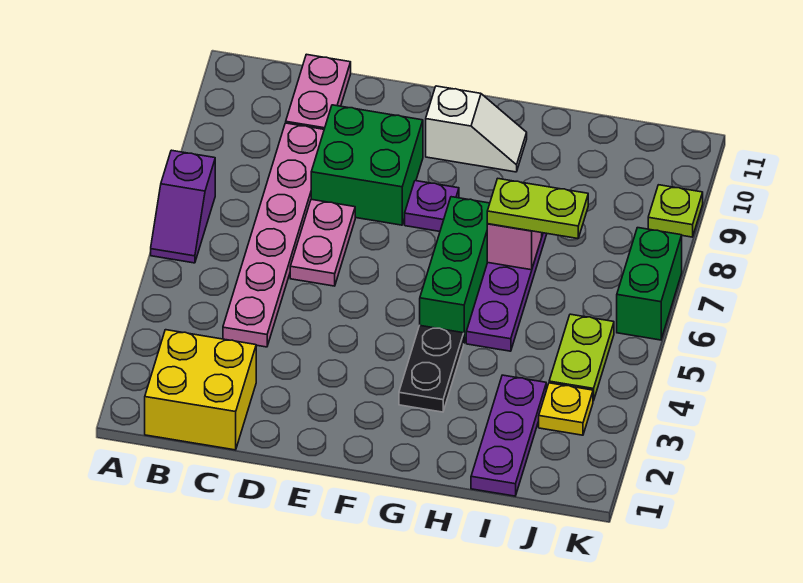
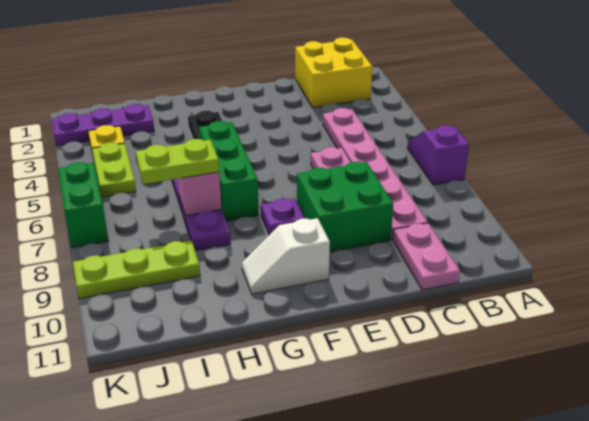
purple 1x3 plate [471,375,546,496] -> purple 1x3 plate turned to [52,104,154,146]
lime 1x1 plate [648,185,703,237] -> lime 1x3 plate [73,241,200,299]

